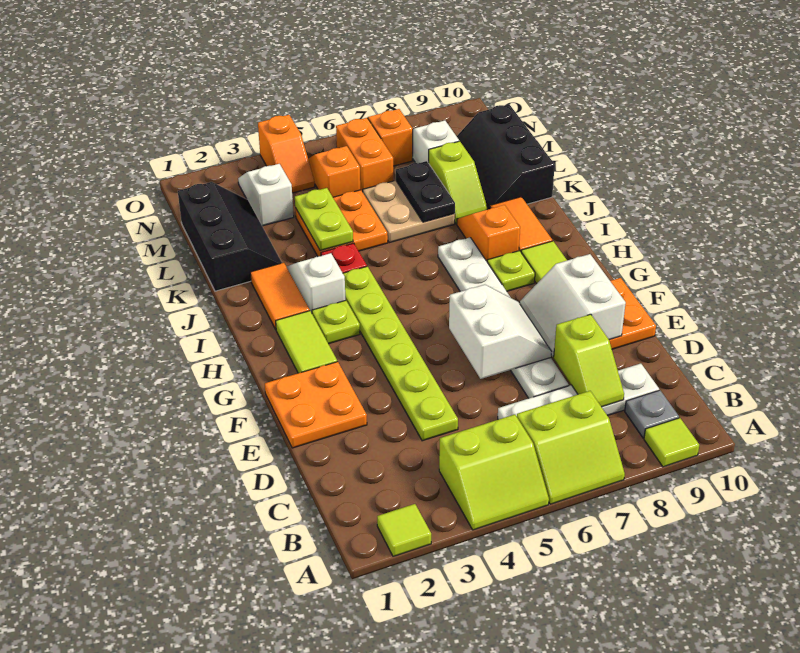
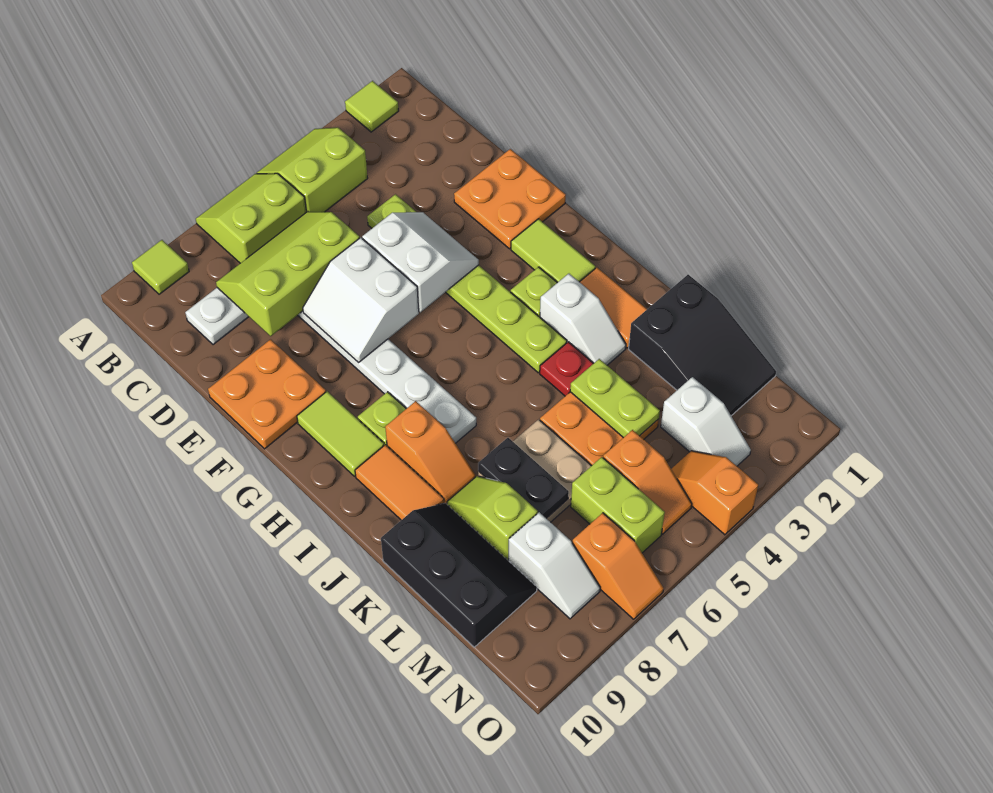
grey 1x1 plate [625,390,679,438] -> none
lime 1x2 slope [554,314,624,407] -> lime 2x3 slope [216,212,360,336]
white 2x2 slope [520,254,626,357] -> white 2x2 slope moved to [362,212,479,312]
black 2x3 slope [178,182,282,291] -> black 2x3 slope turned to [629,275,776,416]
orange 1x2 brick [336,118,393,192] -> lime 1x2 brick [571,457,665,553]

